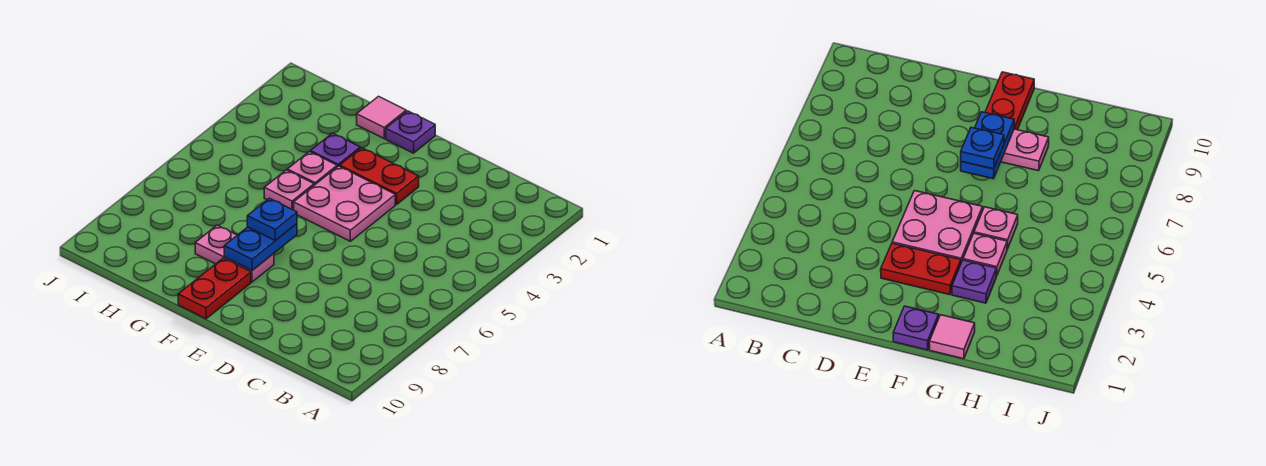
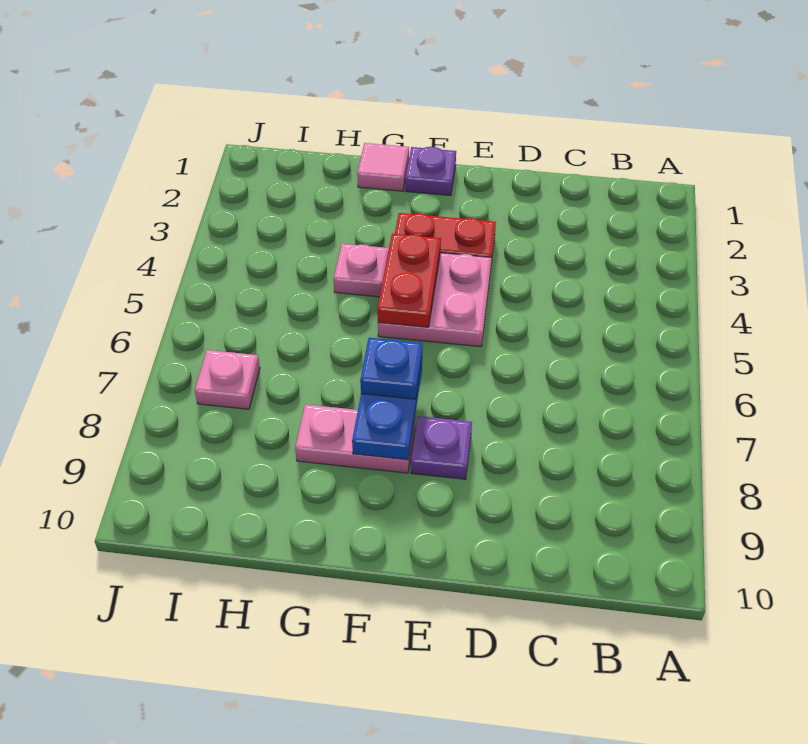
red 1x2 plate [178,258,251,319] -> red 1x2 plate moved to [377,234,441,327]
purple 1x1 plate [310,133,360,167] -> purple 1x1 plate moved to [411,416,472,479]
pink 1x1 plate [264,170,314,210] -> pink 1x1 plate moved to [195,350,260,409]

